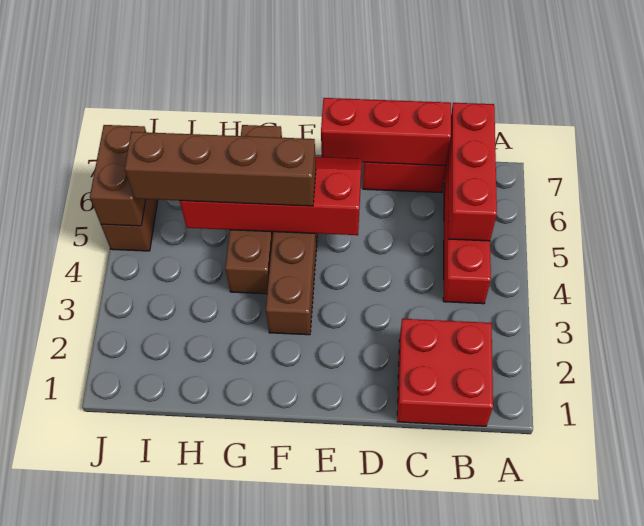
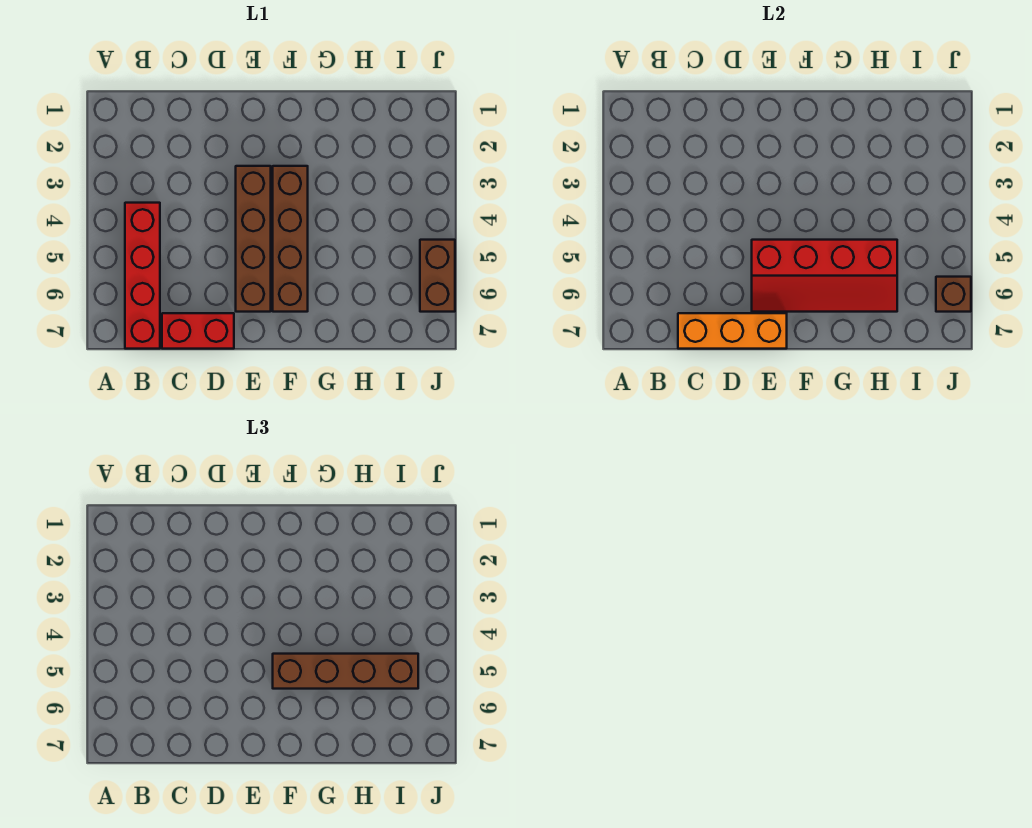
red 2x2 brick [397,319,493,426] -> none
red 1x3 brick [448,103,497,241] -> none
red 1x3 brick [321,98,451,166] -> orange 1x3 brick [678,313,787,349]
brown 1x4 brick [225,125,282,294] -> brown 1x4 brick moved to [236,166,271,312]
brown 1x2 brick [90,125,146,226] -> brown 1x1 brick [936,277,971,312]

